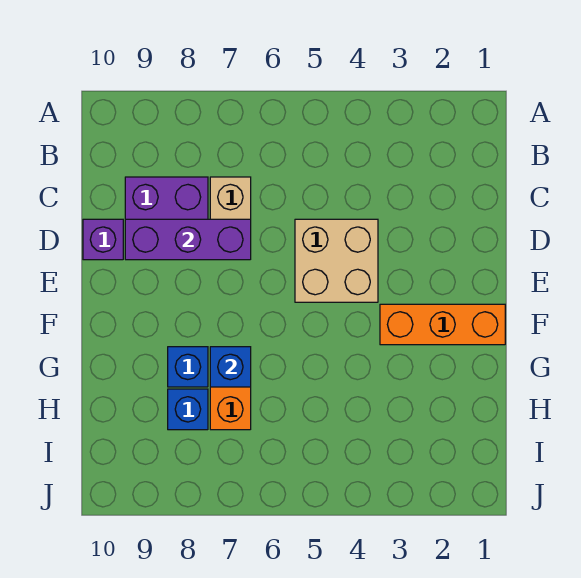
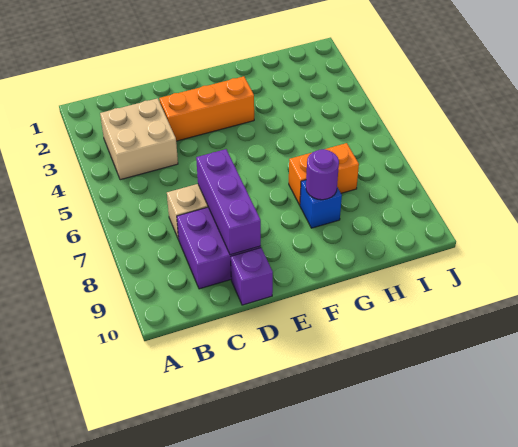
tan 2x2 brick [295,219,378,302] -> tan 2x2 brick moved to [100,98,178,180]
orange 1x3 brick [380,304,505,345] -> orange 1x3 brick turned to [159,76,254,141]
blue 1x1 brick [210,347,251,387] -> none
none -> purple 1x1 round brick [306,149,339,200]
blue 1x1 brick [168,389,208,430] -> none

